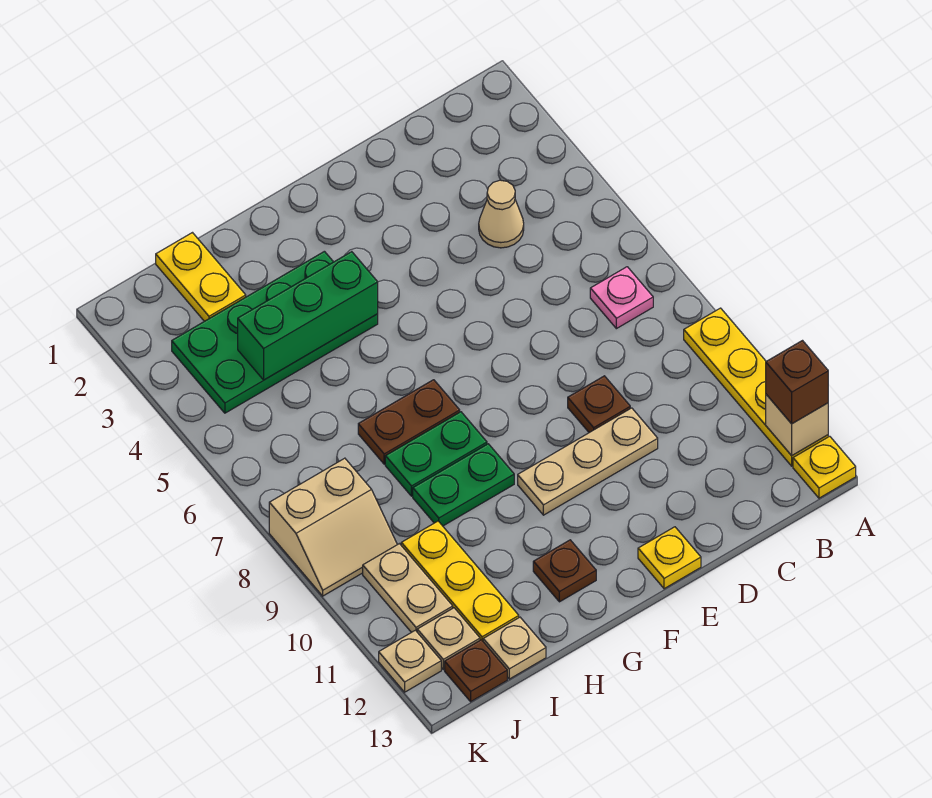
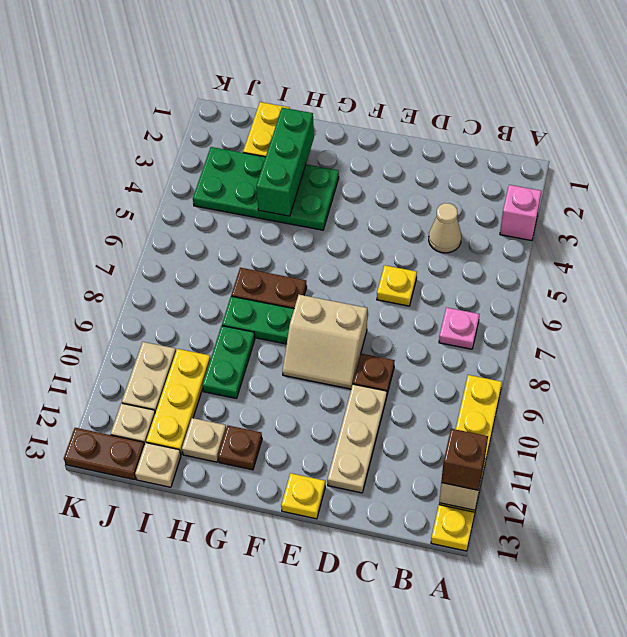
none -> pink 1x1 brick [500,185,541,241]
none -> yellow 1x1 plate [377,265,417,306]
tan 1x3 plate [518,408,658,515] -> tan 1x3 plate turned to [327,384,387,493]
green 1x3 brick [238,252,378,380] -> green 1x3 brick turned to [256,108,314,216]
green 1x2 plate [413,444,514,526] -> green 1x2 plate turned to [202,326,255,399]
tan 2x2 slope [269,458,397,596] -> tan 2x2 slope moved to [282,295,367,389]
brown 1x1 plate [445,640,507,702] -> brown 1x2 plate [64,428,145,480]
tan 1x1 plate [379,630,441,692] -> tan 1x1 plate moved to [182,418,226,462]

